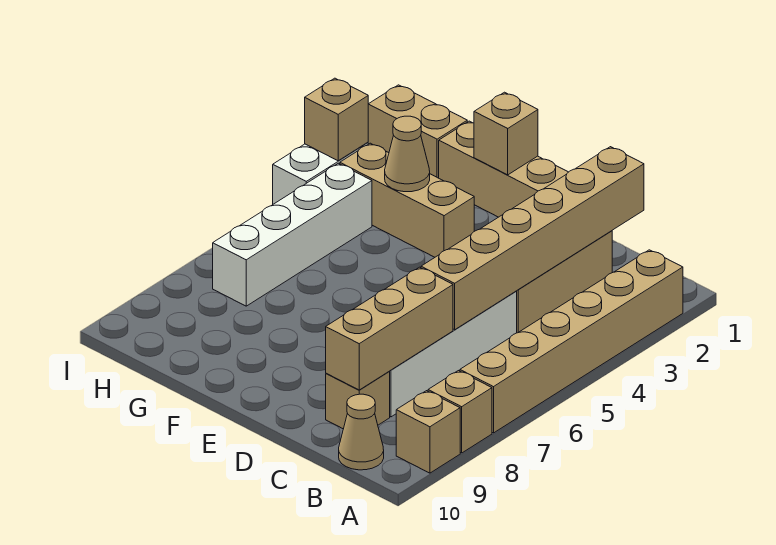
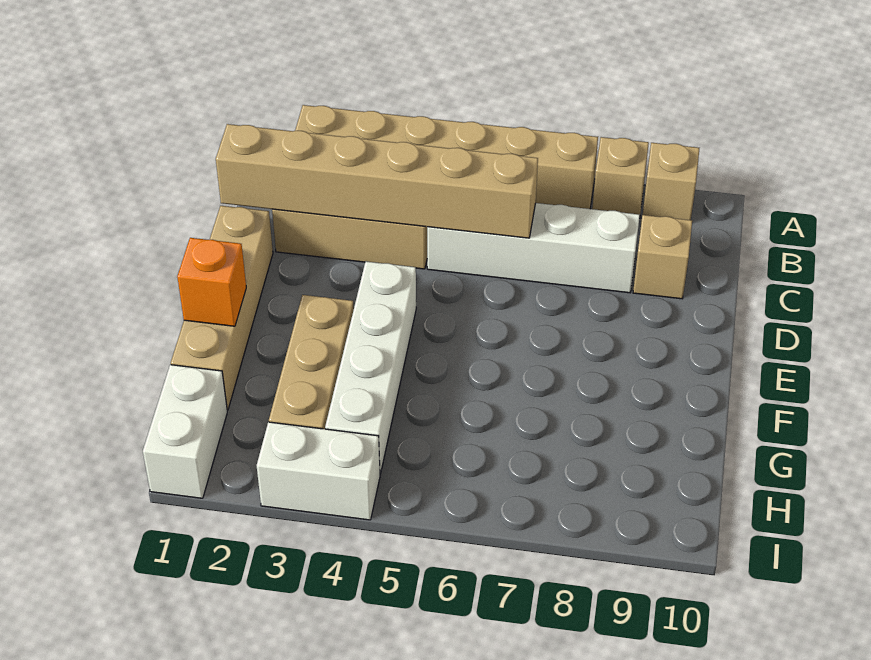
tan 1x1 cone [339,394,384,470] -> none
tan 1x3 brick [326,267,453,390] -> none
tan 1x1 brick [474,92,538,175] -> orange 1x1 brick [177,238,246,326]
tan 1x1 cone [385,116,430,192] -> none
tan 1x2 brick [368,85,467,178] -> white 1x2 brick [143,365,227,498]
white 1x4 brick [213,163,372,306] -> white 1x4 brick turned to [325,261,416,474]
tan 1x1 brick [305,78,368,161] -> none

